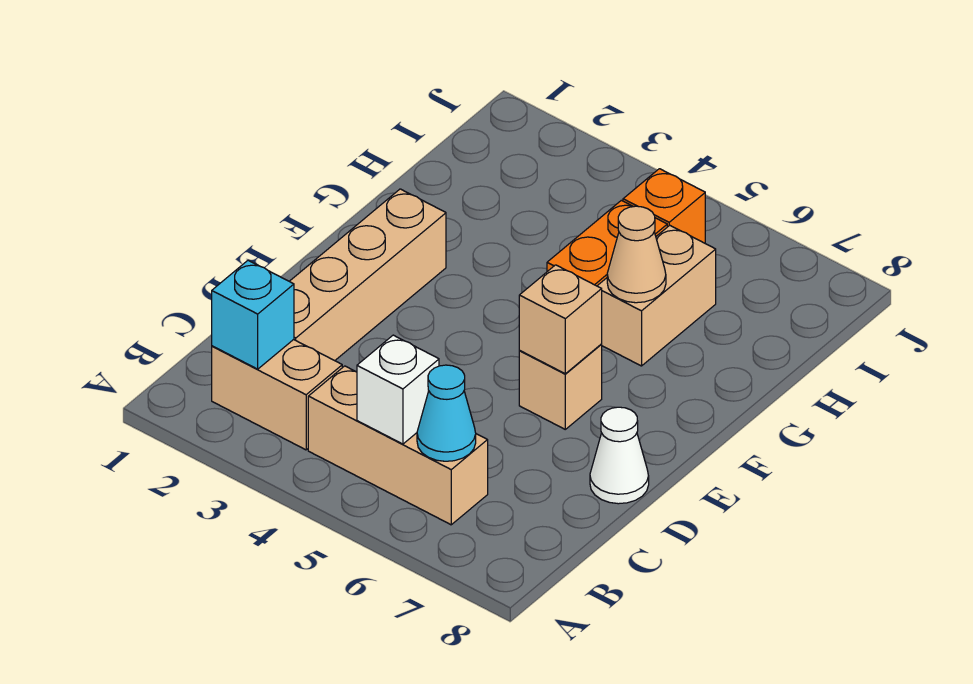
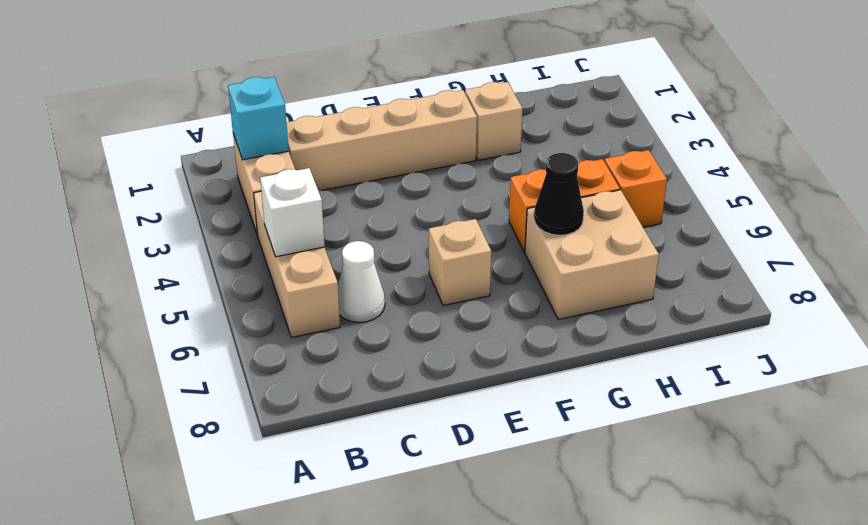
cyan 1x1 cone [417,365,476,461] -> none
white 1x1 cone [590,407,649,504] -> white 1x1 cone moved to [338,241,385,323]
tan 1x1 brick [519,265,602,374] -> tan 1x1 brick moved to [465,82,522,160]
tan 1x2 brick [598,225,716,366] -> tan 2x2 brick [525,190,659,320]
tan 1x1 cone [607,206,666,303] -> black 1x1 cone [534,153,584,235]

